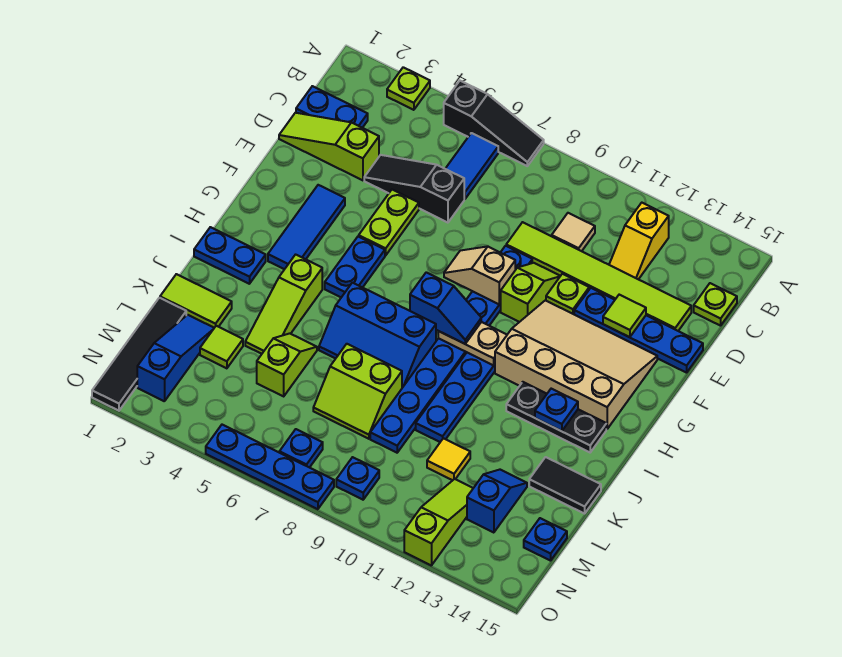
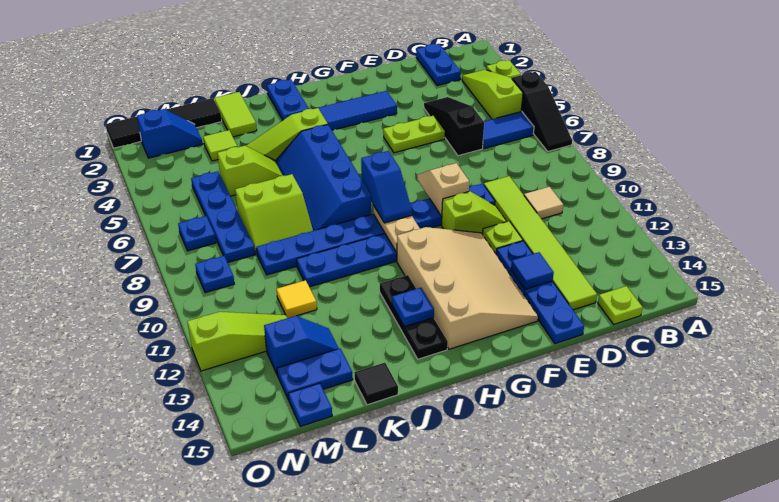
yellow 1x2 slope [609,203,669,279] -> none
lime 1x3 slope [279,113,379,180] -> lime 1x3 slope moved to [462,70,523,119]
lime 1x1 tile [603,295,646,337] -> blue 1x1 tile [511,252,554,289]
blue 1x2 plate [325,236,385,297] -> blue 1x2 plate moved to [277,349,353,400]
blue 2x3 slope [319,283,436,388] -> blue 2x4 slope [276,125,371,231]
lime 2x2 slope [313,344,402,439] -> lime 2x2 slope turned to [235,174,313,254]
black 1x2 tile [529,457,601,514] -> black 1x1 tile [354,363,398,405]
blue 1x3 slope [137,315,214,401] -> blue 1x2 slope [137,109,202,158]
blue 1x4 plate [206,425,334,509] -> blue 1x4 plate moved to [191,171,255,262]

